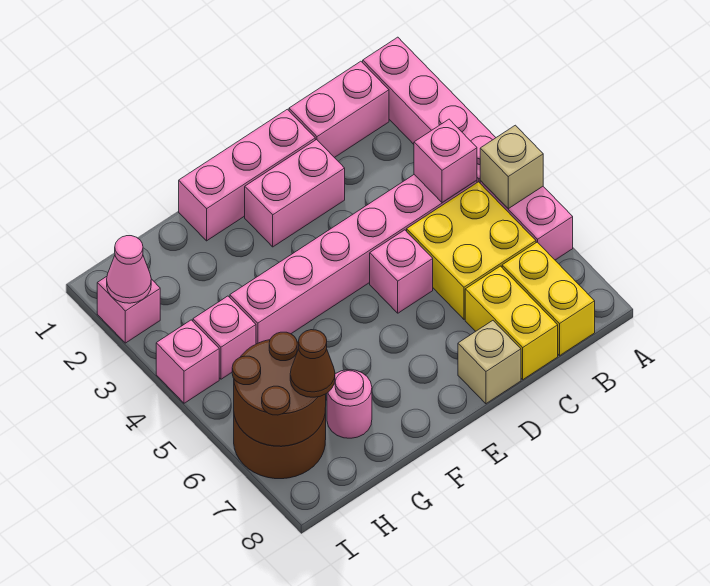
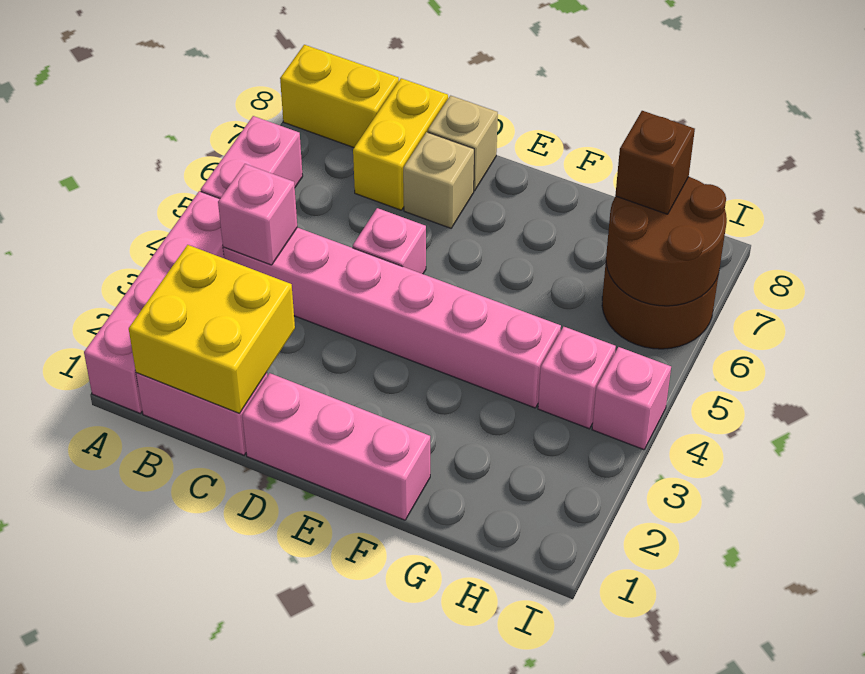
tan 1x1 brick [480,125,543,209] -> tan 1x1 brick moved to [403,132,474,228]
yellow 2x2 brick [407,182,536,319] -> yellow 2x2 brick moved to [129,245,295,413]
yellow 1x2 brick [502,242,595,356] -> yellow 1x2 brick turned to [280,45,399,147]
pink 1x2 brick [245,139,345,247] -> none
pink 1x1 round brick [327,370,372,438] -> none
brown 1x1 cone [290,330,335,397] -> brown 1x1 brick [615,111,695,214]
pink 1x1 brick [97,277,160,343] -> none
pink 1x1 cone [107,236,151,303] -> none

